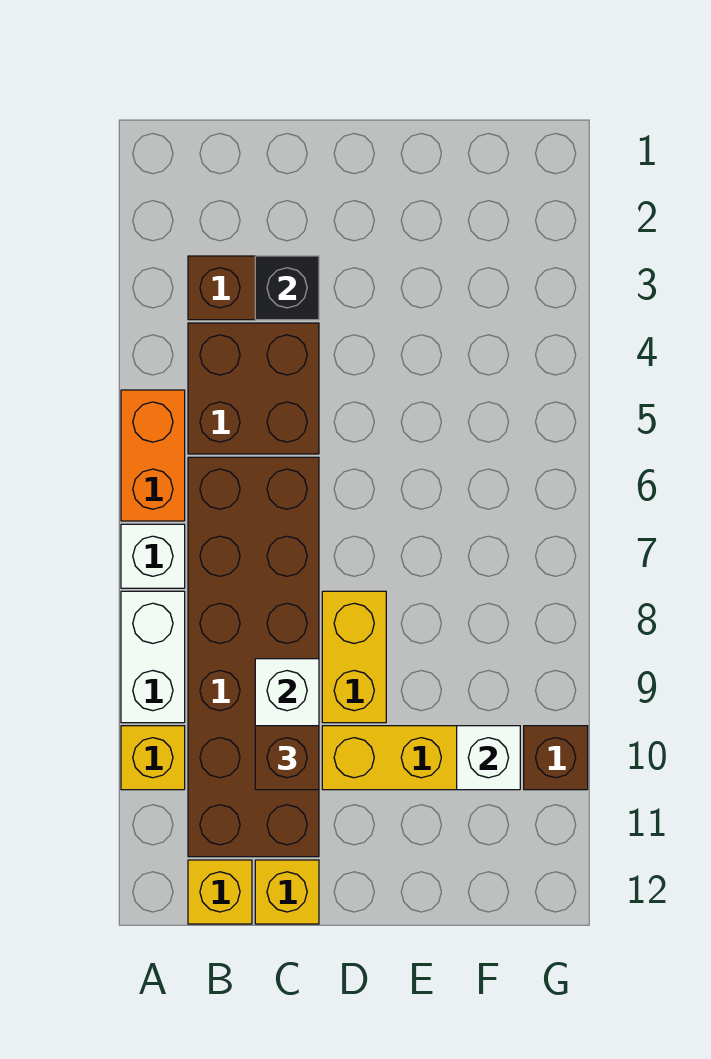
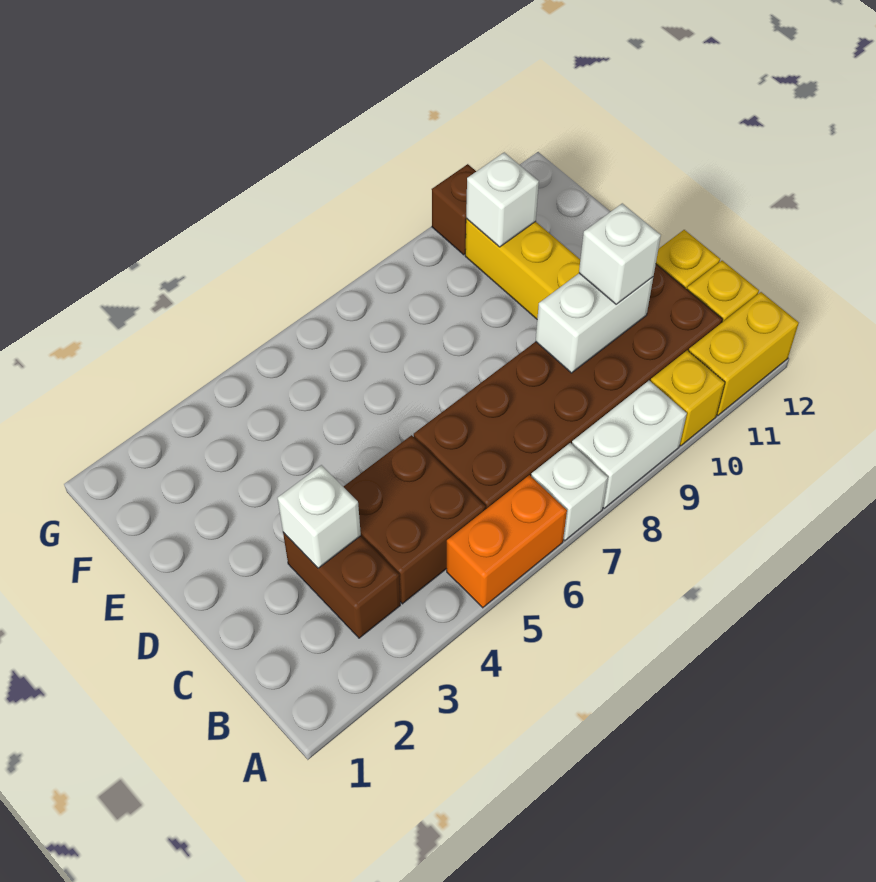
black 1x1 brick [255,256,319,320] -> white 1x1 brick [278,465,361,568]
brown 1x1 brick [255,726,319,790] -> white 1x1 brick [579,203,661,304]
yellow 1x2 brick [322,591,386,723] -> yellow 1x2 brick moved to [689,292,799,416]

